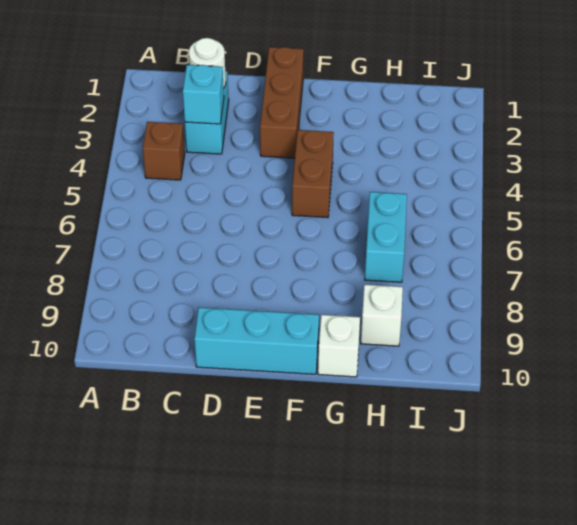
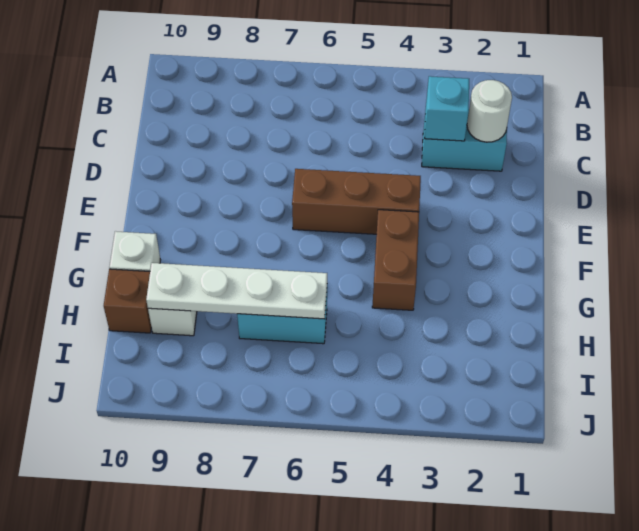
brown 1x1 brick [143,122,185,180] -> brown 1x1 brick moved to [104,269,151,333]
cyan 1x3 brick [194,307,319,374] -> none
brown 1x3 brick [260,47,304,158] -> brown 1x3 brick moved to [292,169,421,234]
brown 1x2 brick [292,130,334,218] -> brown 1x2 brick turned to [372,210,419,310]
none -> white 1x4 plate [146,263,327,319]

